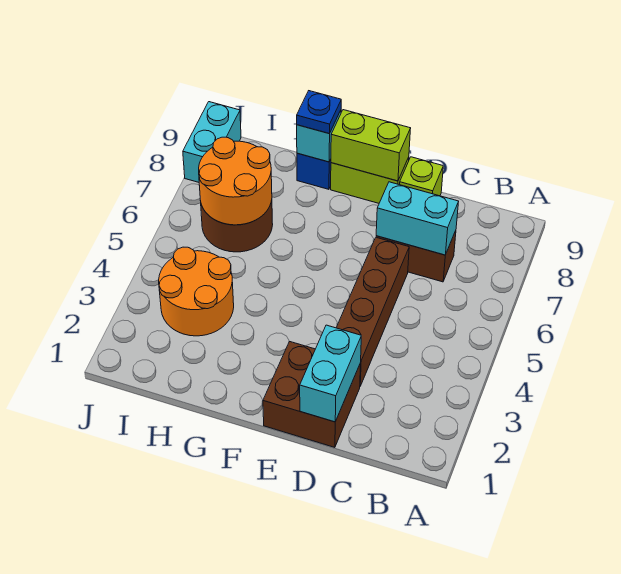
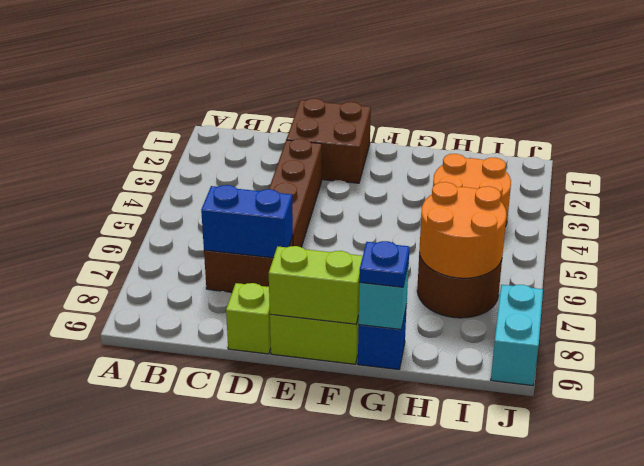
cyan 1x2 brick [376,182,459,255] -> blue 1x2 brick [201,185,293,258]
cyan 1x2 brick [300,325,361,422] -> none

